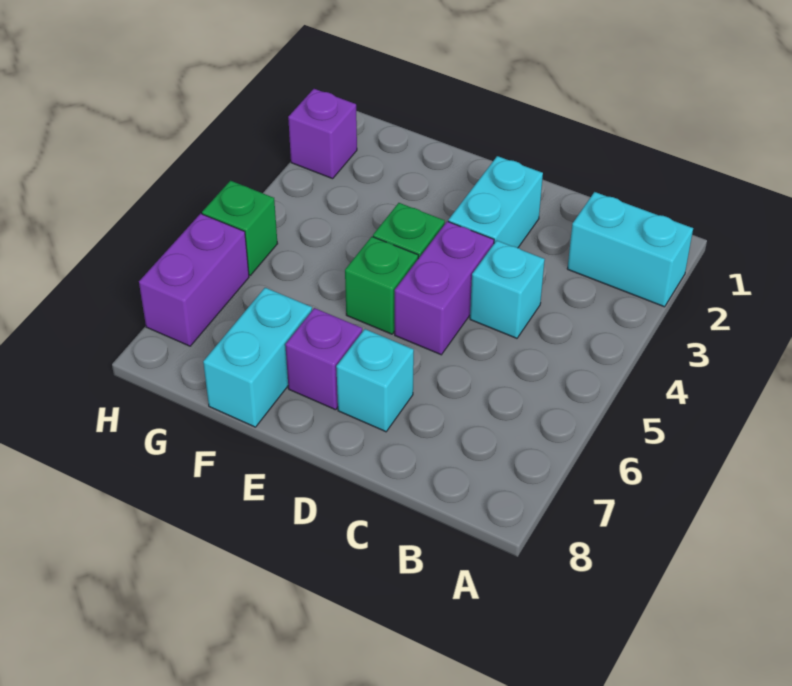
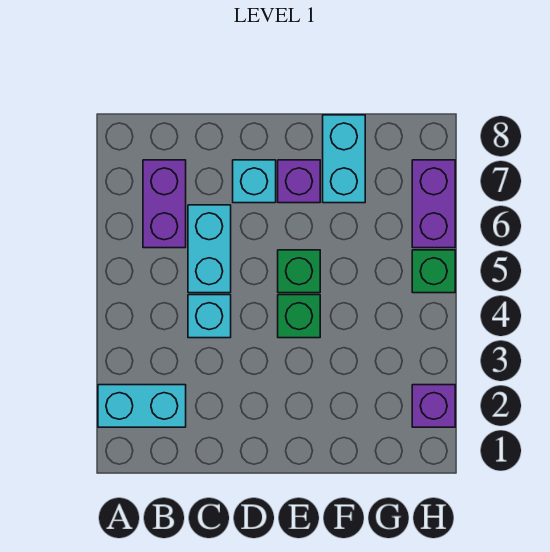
cyan 1x2 brick [448,156,543,248] -> cyan 1x2 brick moved to [188,205,231,293]
purple 1x2 brick [395,221,494,355] -> purple 1x2 brick moved to [143,160,186,248]

